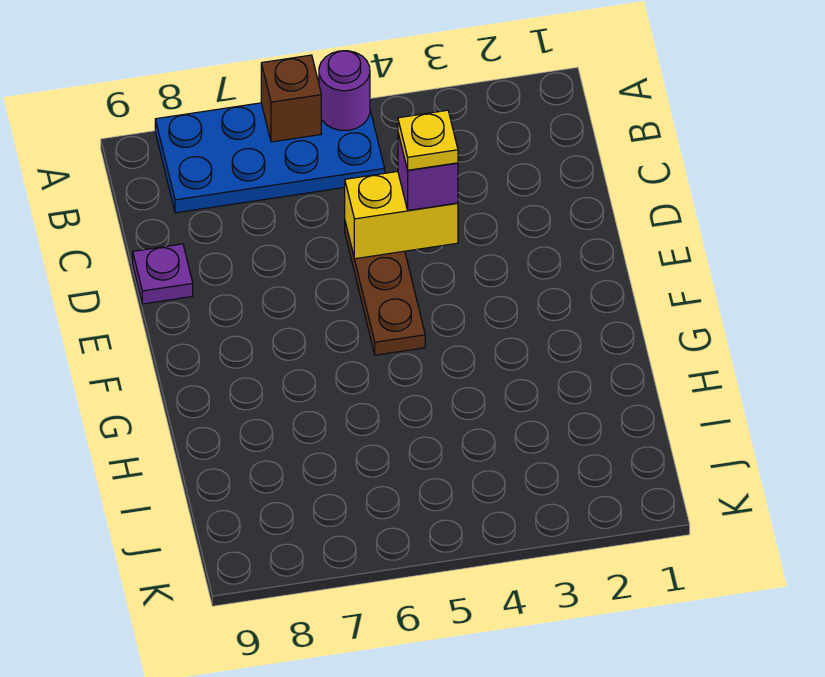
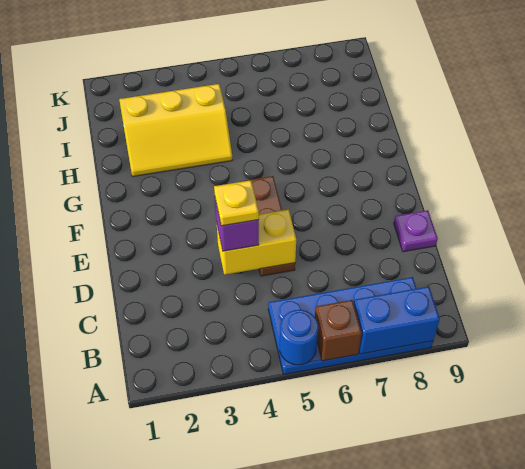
purple 1x1 round brick [319,51,370,130] -> blue 1x1 round brick [280,310,318,365]
none -> blue 1x2 brick [354,287,440,354]
none -> yellow 2x3 slope [119,84,232,177]

